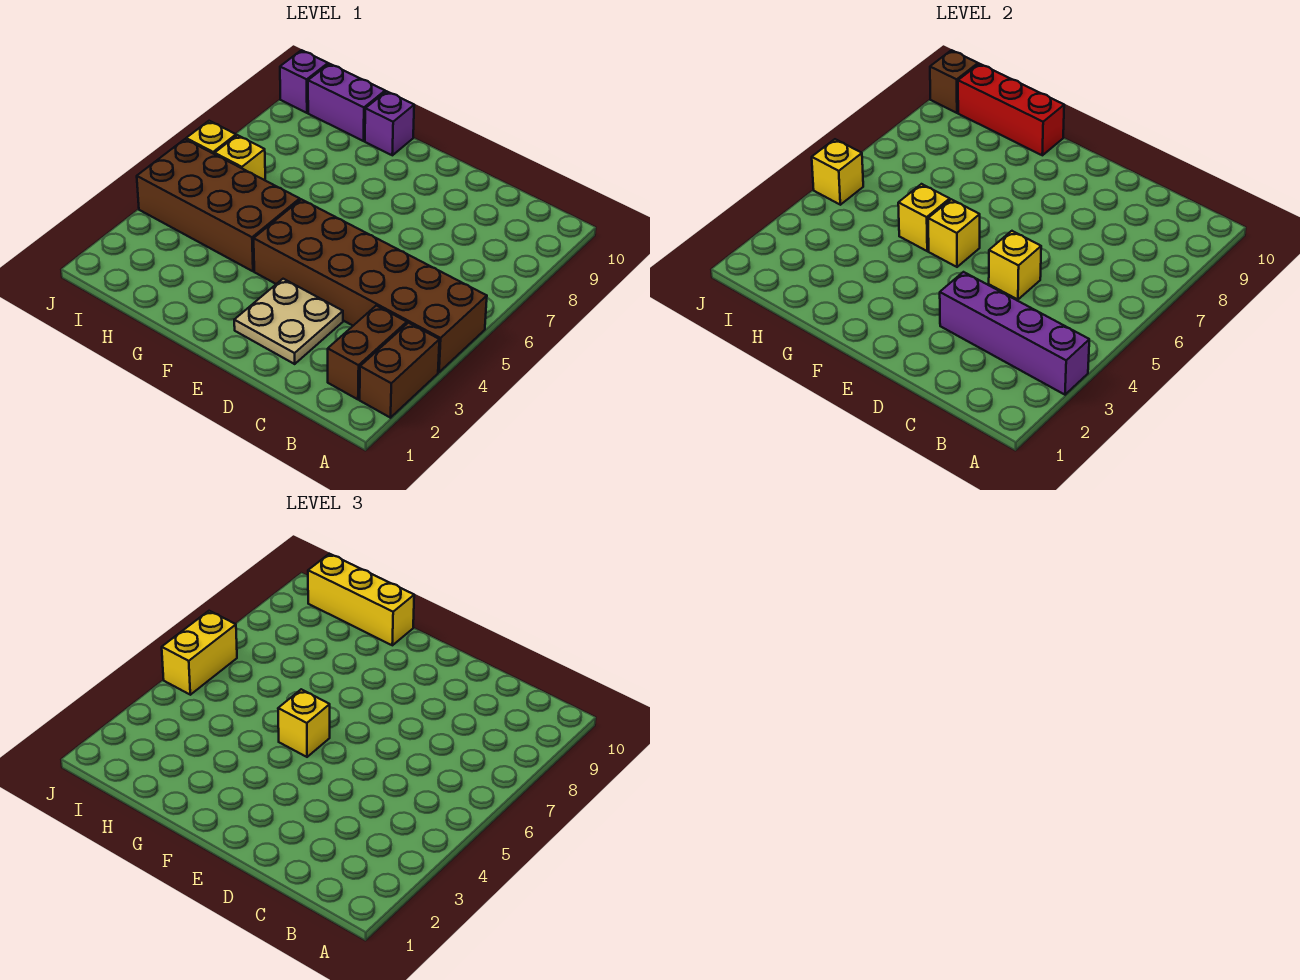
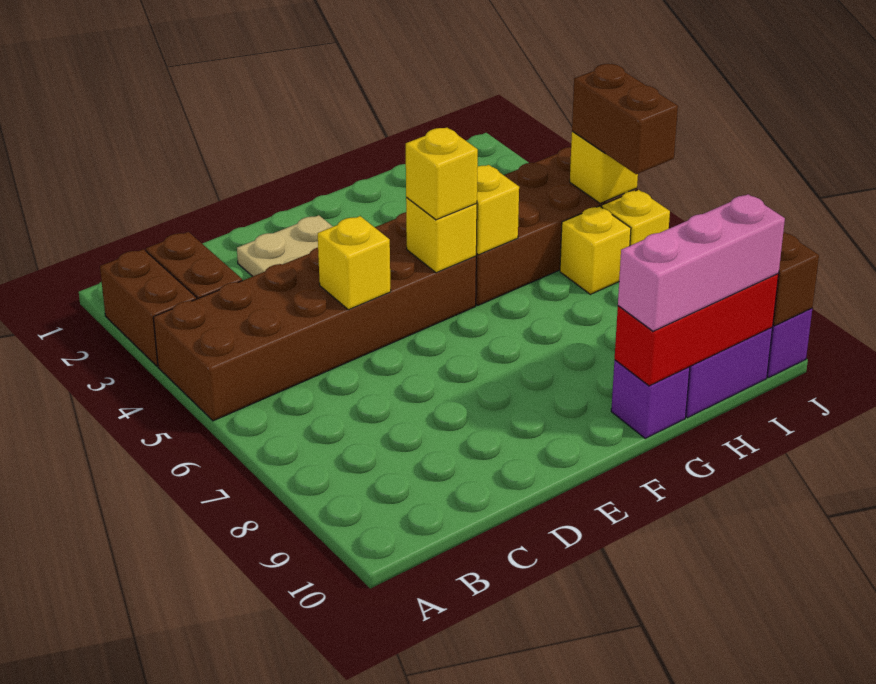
purple 1x4 brick [940,272,1089,395] -> none
yellow 1x3 brick [308,554,414,645] -> pink 1x3 brick [618,194,785,331]
yellow 1x2 brick [162,611,237,695] -> brown 1x2 brick [572,64,678,174]

